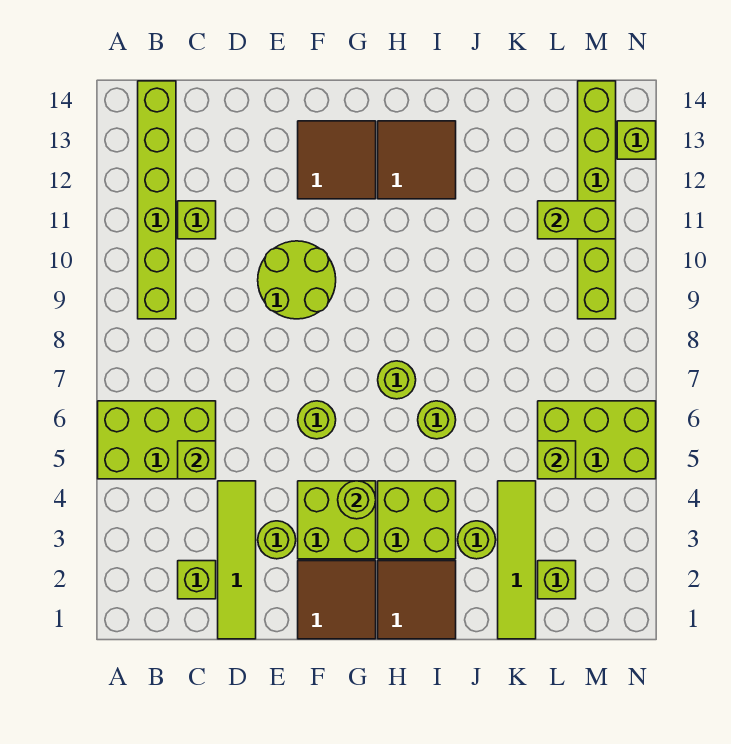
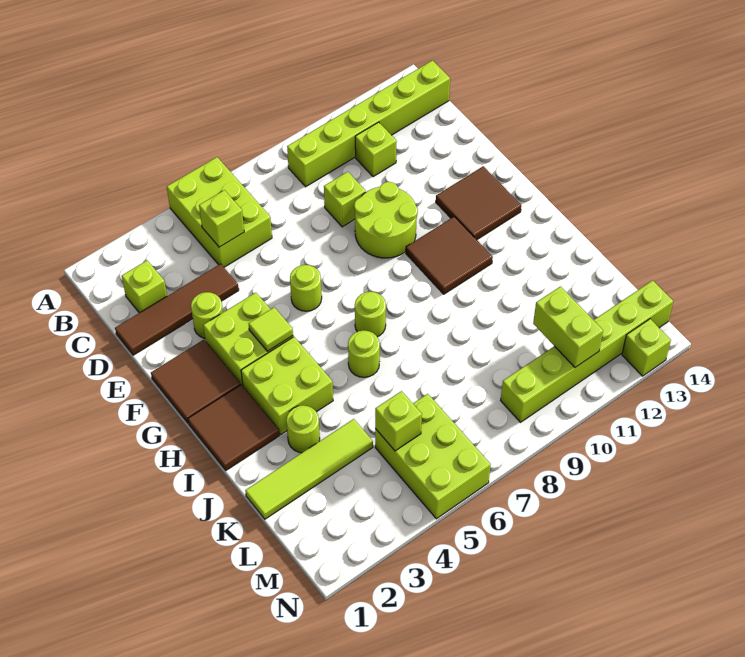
lime 1x4 tile [218,481,256,639] -> brown 1x4 tile [115,264,239,355]
lime 1x1 round brick [338,481,376,519] -> lime 1x1 tile [249,307,293,351]
brown 2x2 tile [378,121,456,199] -> brown 2x2 tile moved to [406,217,493,294]
lime 1x1 brick [538,561,576,599] -> lime 1x1 brick moved to [324,172,366,227]

